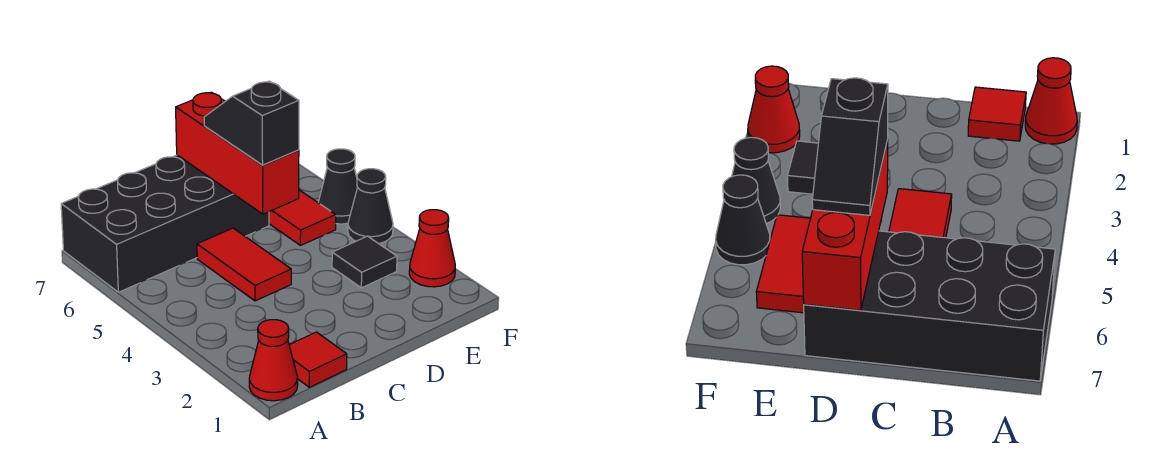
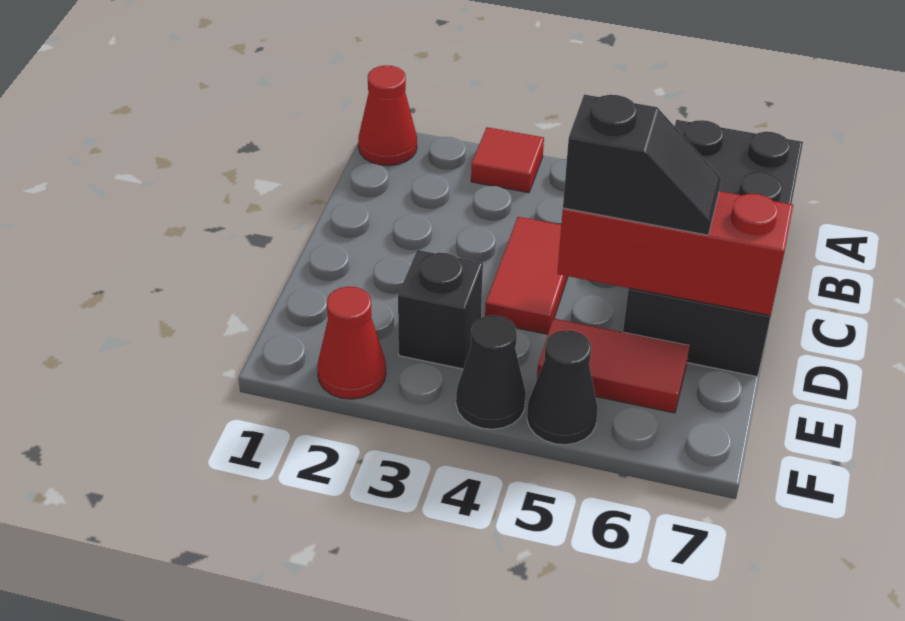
red 1x1 tile [289,332,347,387] -> red 1x1 tile moved to [471,127,544,193]
red 1x2 tile [197,228,291,301] -> red 1x2 tile turned to [485,217,568,334]
black 1x1 tile [332,236,397,288] -> black 1x1 brick [398,250,483,369]

